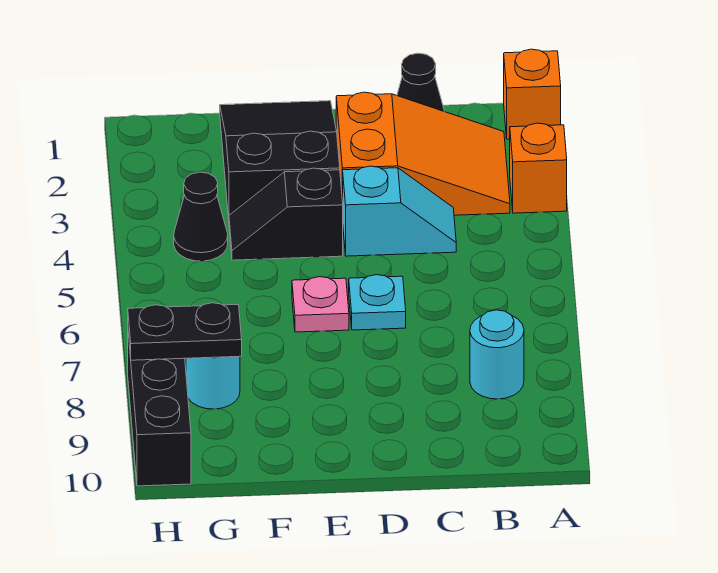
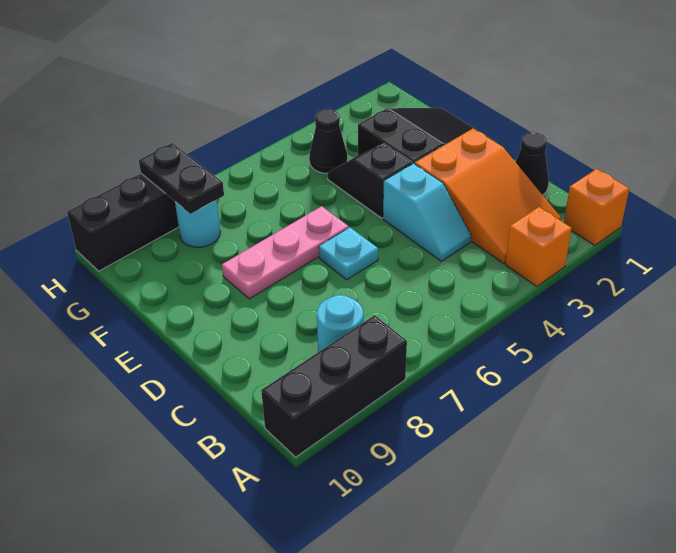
none -> black 1x3 brick [261,315,407,457]
pink 1x1 plate [292,277,349,332] -> pink 1x3 plate [222,206,349,299]

